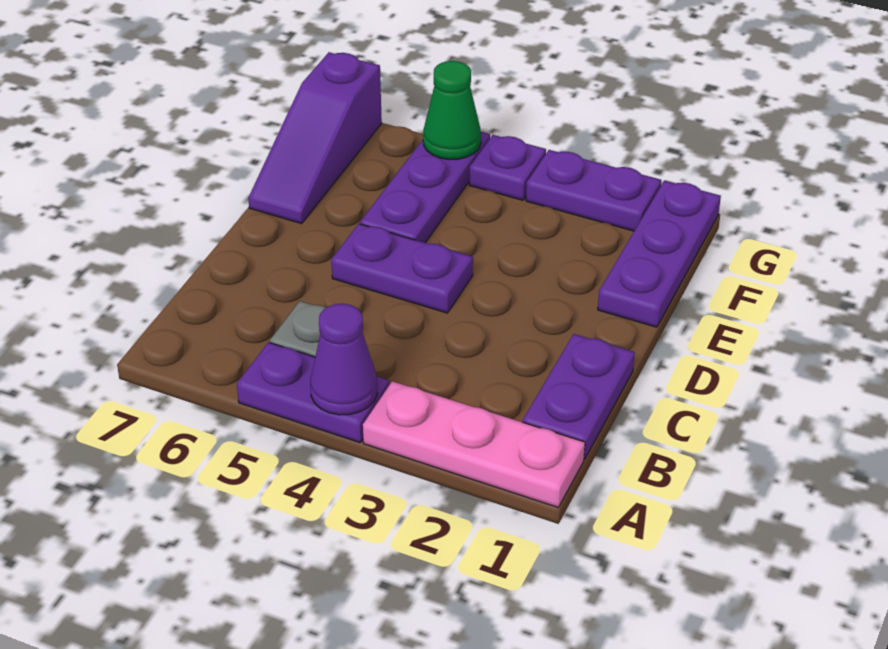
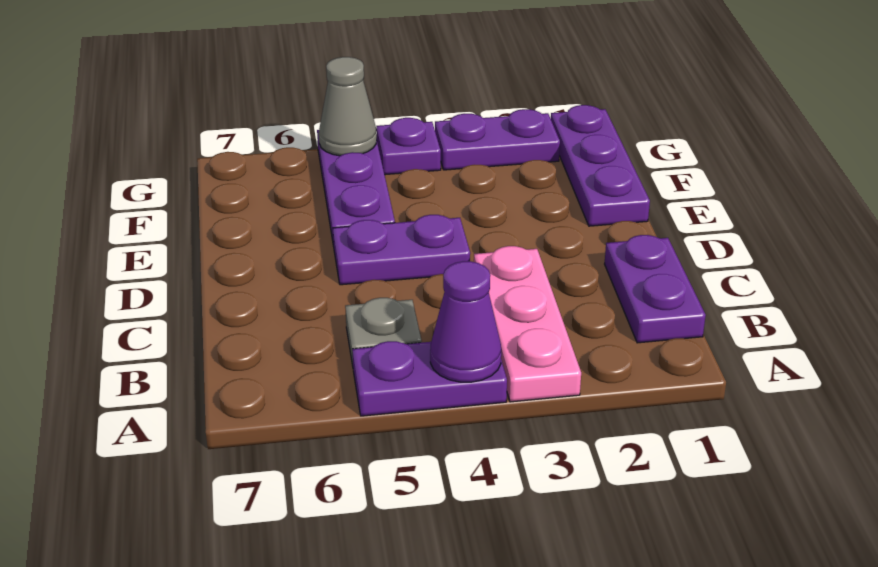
pink 1x3 plate [363,381,585,507] -> pink 1x3 plate turned to [474,246,581,402]
purple 1x3 slope [248,52,382,224] -> none
green 1x1 cone [423,61,481,160] -> grey 1x1 cone [319,57,377,156]

